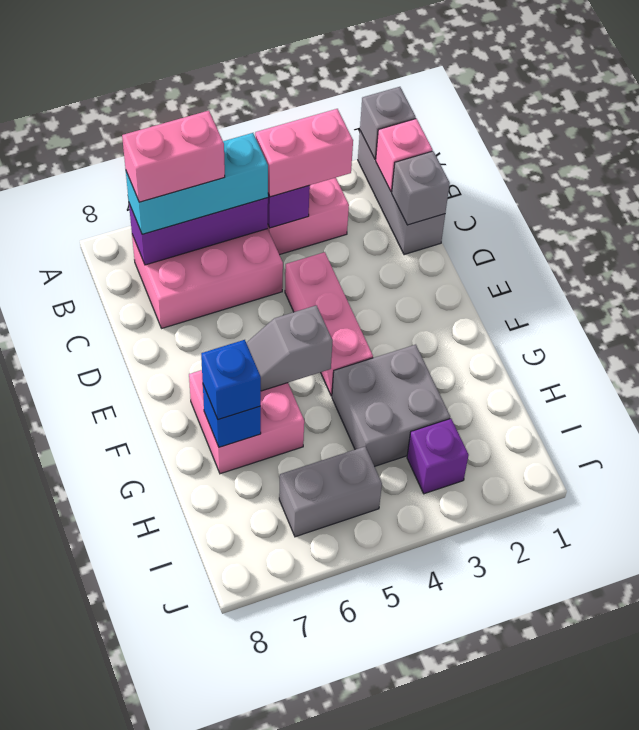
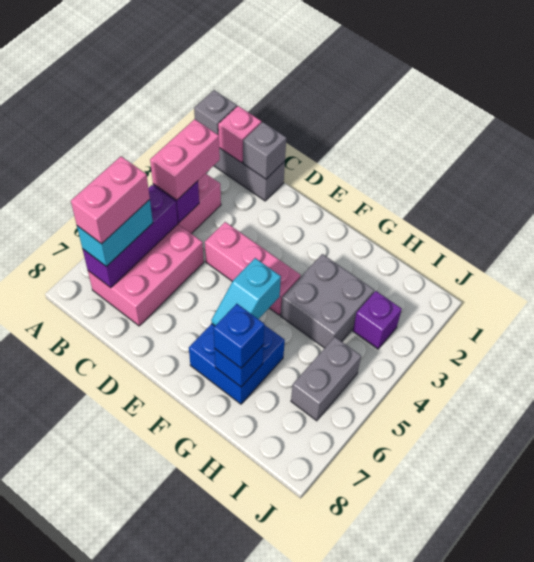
cyan 1x3 brick [126,133,268,234] -> cyan 1x2 brick [77,200,153,267]
grey 1x2 slope [246,305,333,391] -> cyan 1x2 slope [211,258,281,326]
pink 2x2 brick [189,370,304,474] -> blue 2x2 brick [189,324,285,404]

